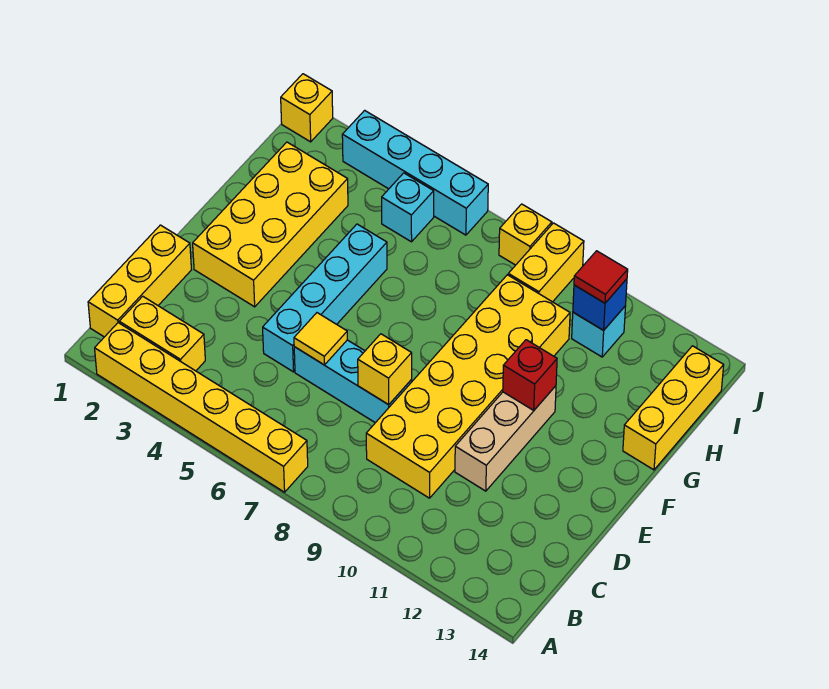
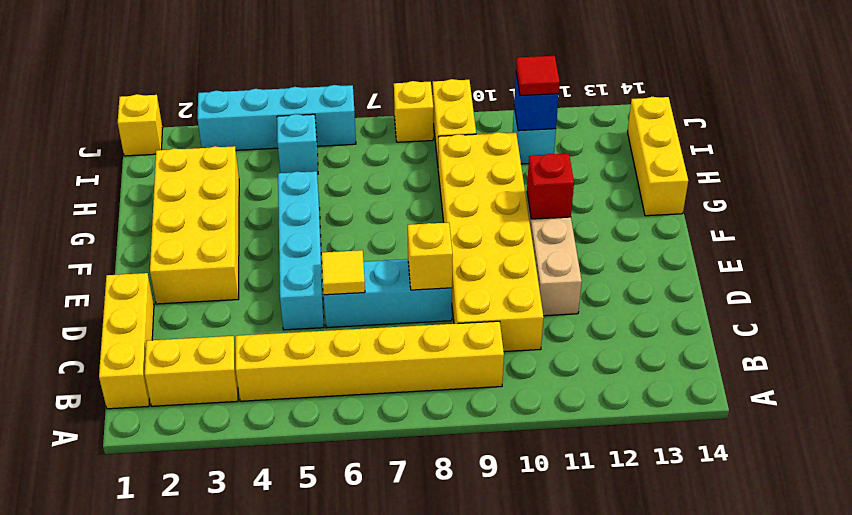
yellow 1x6 brick [95,323,308,492] -> yellow 1x6 brick moved to [236,321,504,401]

